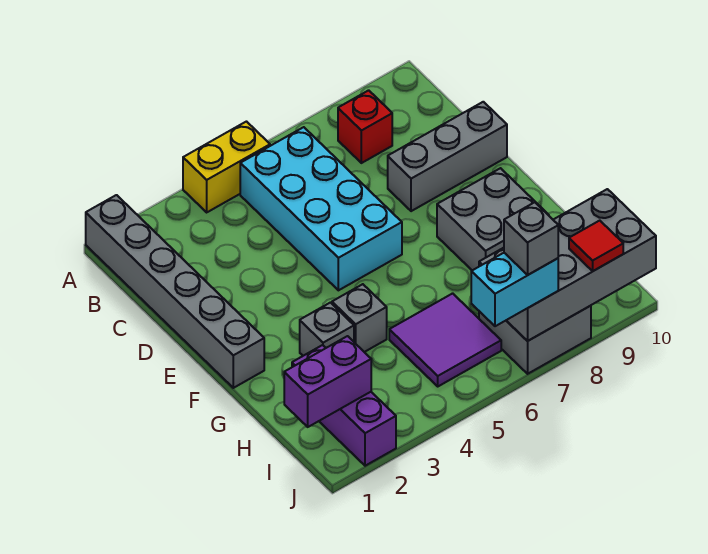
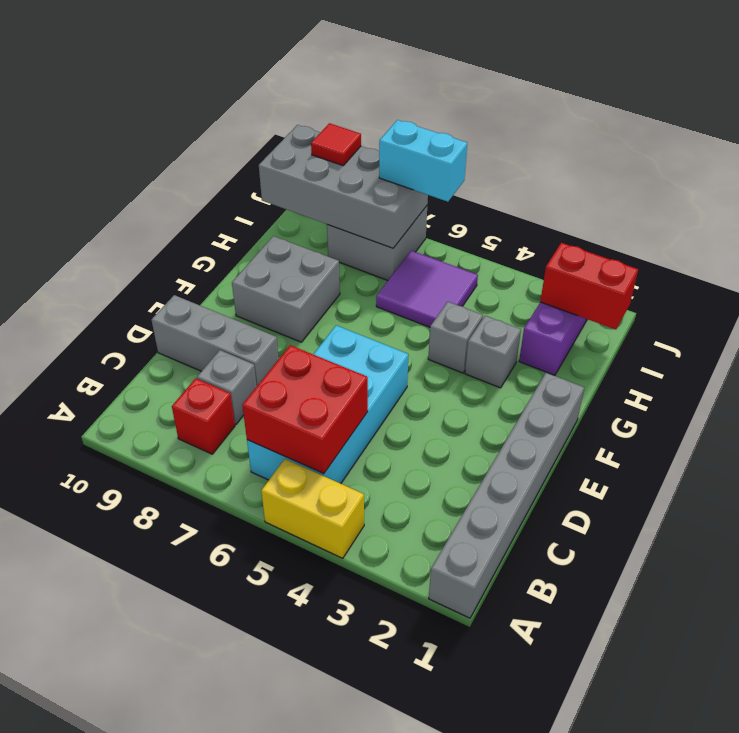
none -> red 2x2 brick [242,345,368,474]
purple 1x2 brick [284,336,371,427] -> red 1x2 brick [540,243,638,329]
grey 1x1 brick [504,202,558,275] -> grey 1x1 brick moved to [197,350,257,424]

